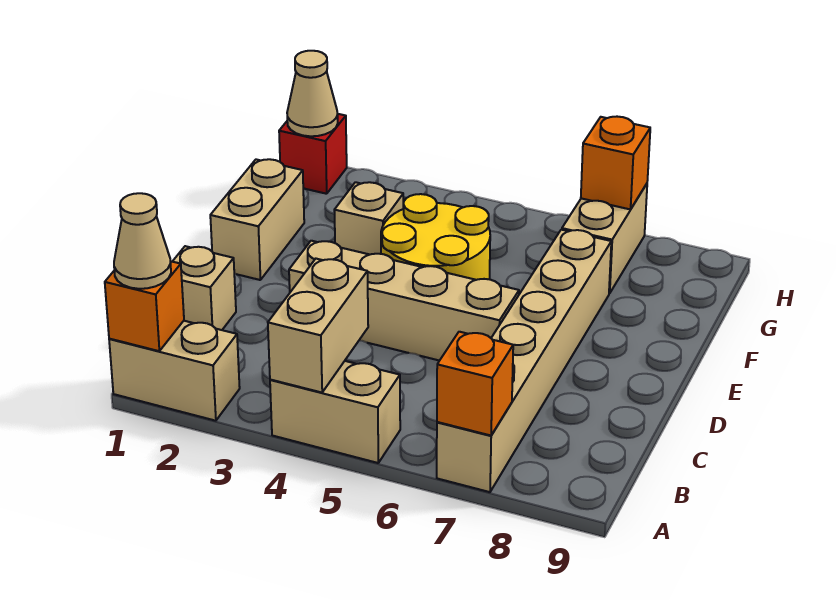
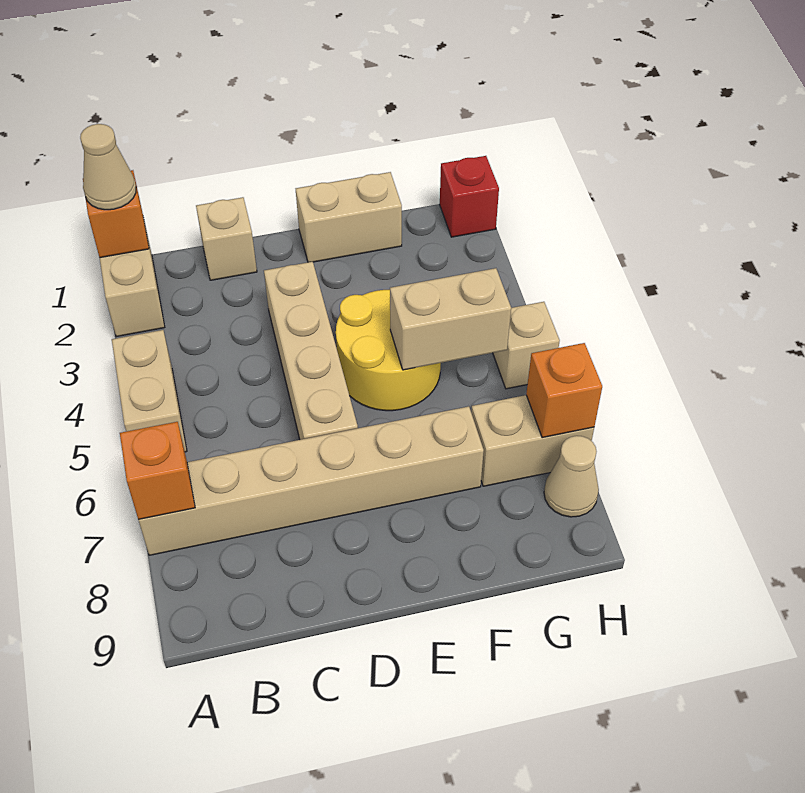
tan 1x2 brick [268,259,368,393] -> tan 1x2 brick moved to [390,268,511,370]
tan 1x1 brick [334,182,403,255] -> tan 1x1 brick moved to [493,302,560,389]
tan 1x1 cone [287,51,338,136] -> tan 1x1 cone moved to [544,436,599,517]

